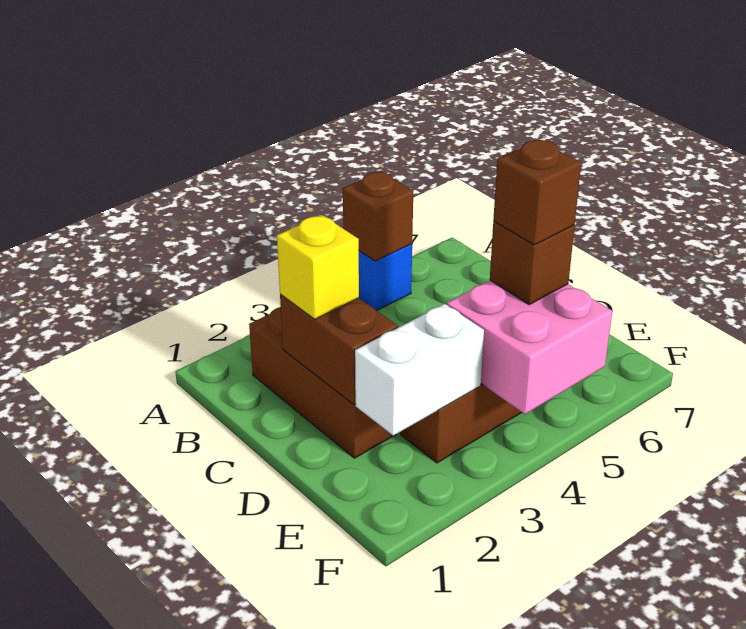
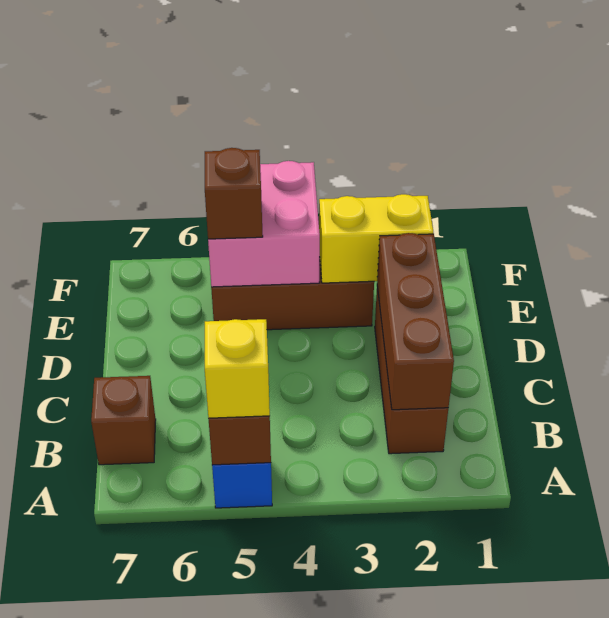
brown 1x2 brick [280,294,398,405] -> brown 1x3 brick [377,233,454,410]
yellow 1x1 brick [277,215,359,319] -> yellow 1x1 brick moved to [205,319,270,418]
white 1x2 brick [355,304,484,435] -> yellow 1x2 brick [319,194,433,283]
brown 1x1 brick [493,140,581,245] -> brown 1x1 brick moved to [91,376,156,465]

